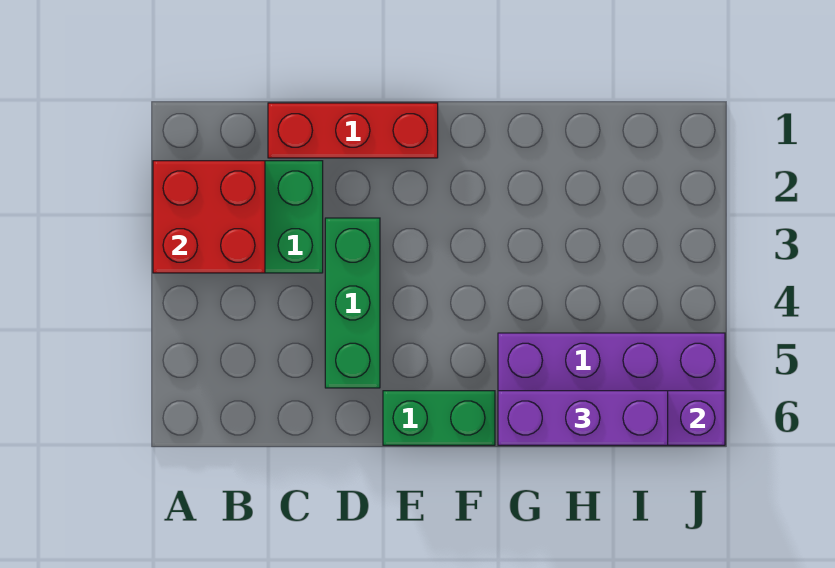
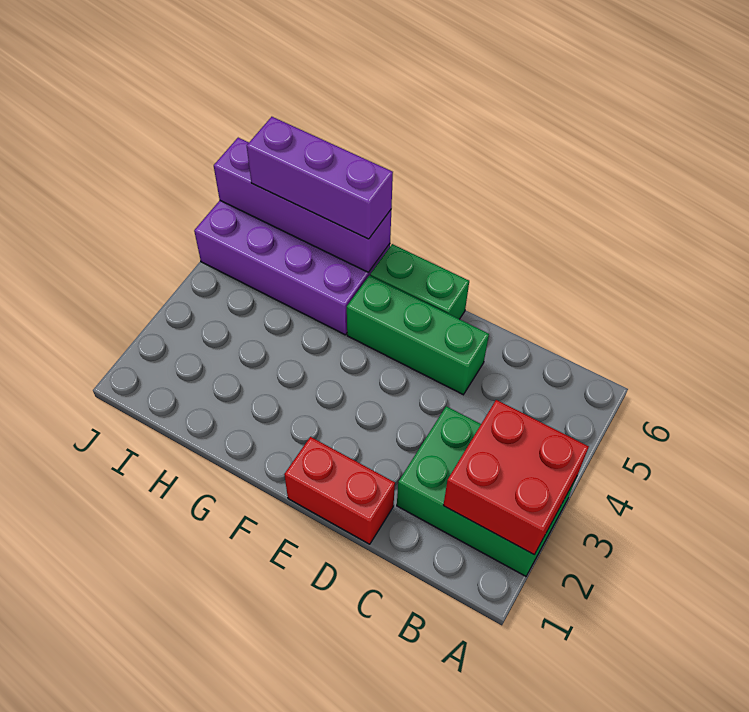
red 1x3 brick [268,103,438,158] -> red 1x2 brick [284,437,395,544]
green 1x3 brick [325,218,380,388] -> green 1x3 brick turned to [347,276,489,395]

